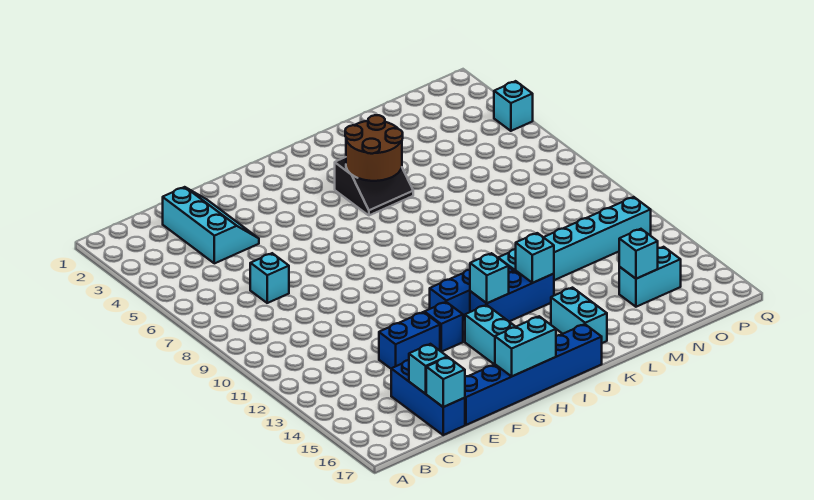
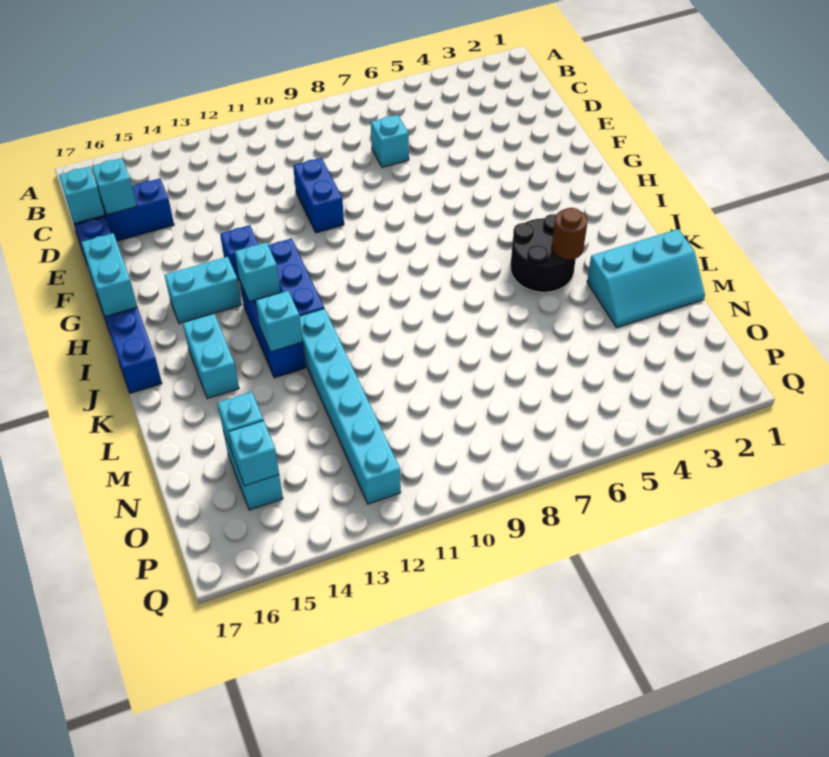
cyan 2x3 slope [163,187,259,263] -> cyan 2x3 slope moved to [587,229,705,328]
blue 1x2 brick [379,312,440,369] -> blue 1x2 brick moved to [293,158,344,233]
black 2x2 slope [335,157,413,215] -> black 2x2 round brick [510,214,576,292]
brown 2x2 round brick [345,115,403,181] -> brown 1x1 round brick [552,208,587,260]
cyan 1x2 brick [551,288,607,343] -> cyan 1x2 brick turned to [183,314,239,399]
cyan 1x1 brick [494,81,533,131] -> cyan 1x1 brick moved to [228,420,279,486]

